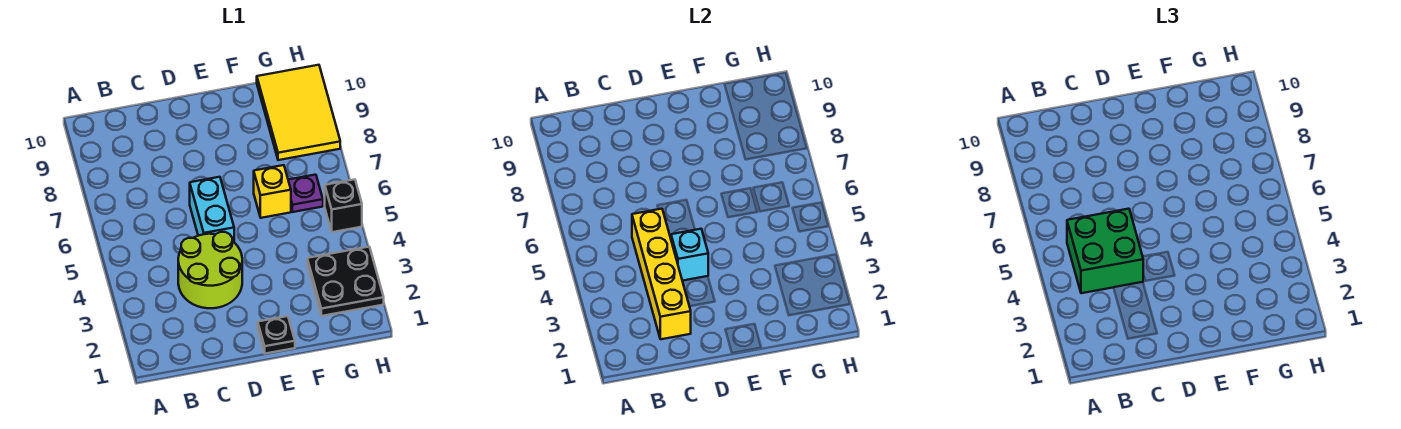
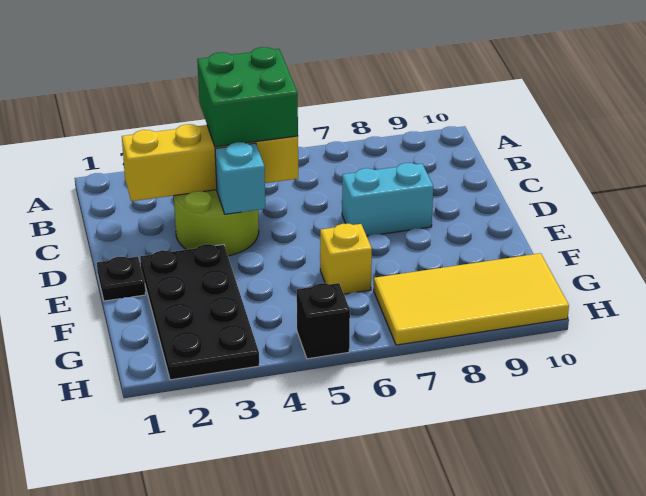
cyan 1x2 brick [190,177,234,242] -> cyan 1x2 brick moved to [342,163,433,236]
black 2x2 plate [307,247,384,316] -> black 2x4 plate [140,244,259,380]
purple 1x1 plate [288,175,323,212] -> none
yellow 2x3 tile [257,65,340,160] -> yellow 2x4 tile [374,253,569,345]

